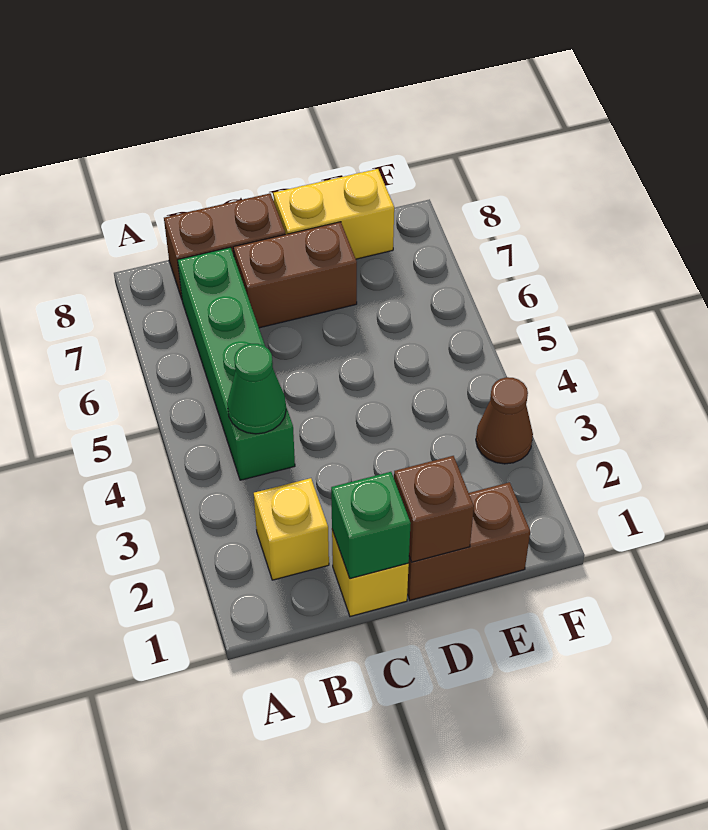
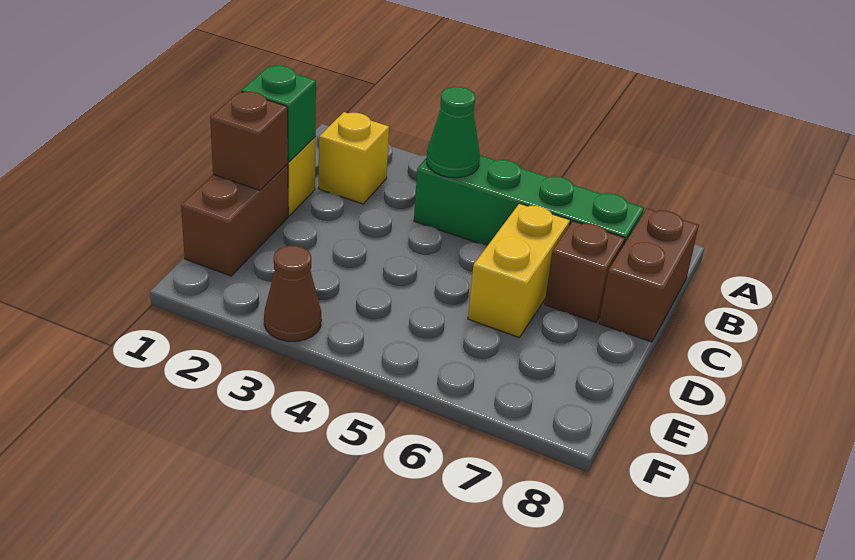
brown 1x2 brick [233,222,357,328] -> brown 1x1 brick [545,221,625,322]
yellow 1x2 brick [273,169,394,259] -> yellow 1x2 brick moved to [468,203,570,338]

